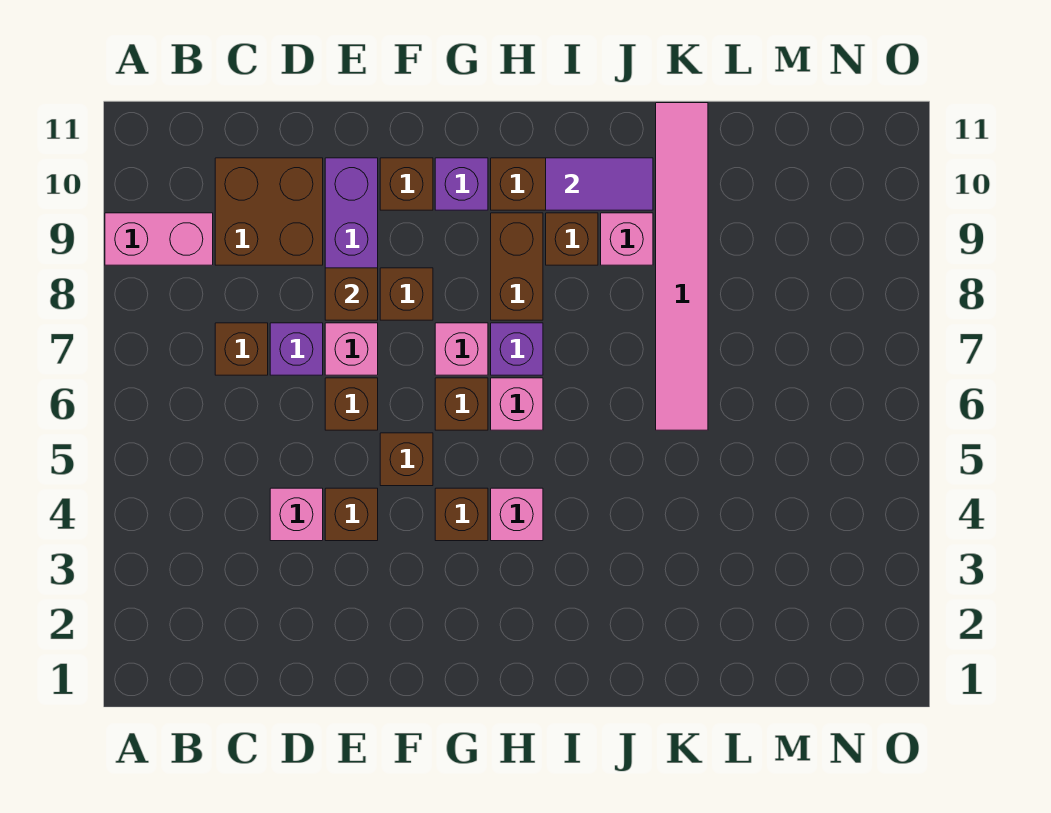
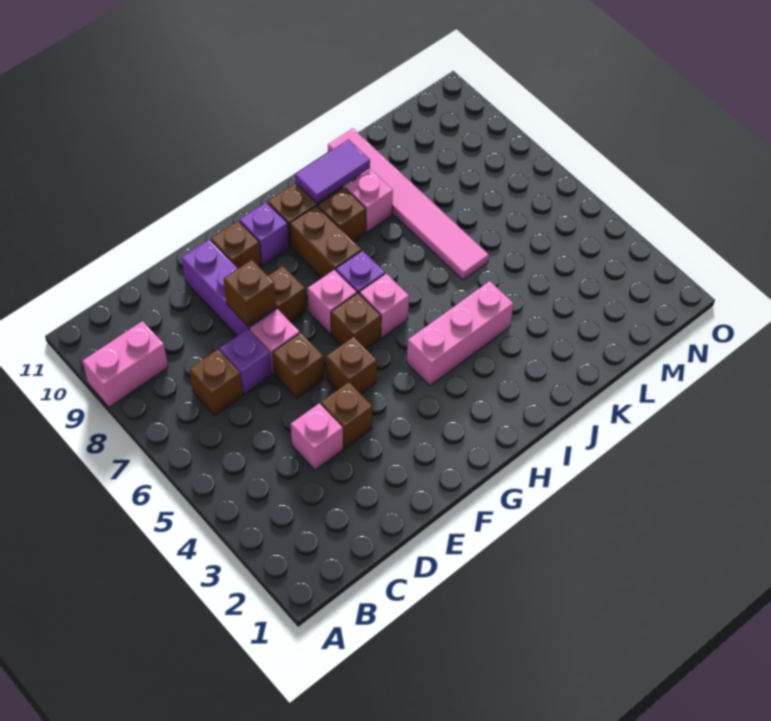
brown 2x2 brick [215,158,323,265] -> none
brown 1x1 brick [435,488,488,541] -> none
pink 1x1 brick [491,488,543,541] -> pink 1x3 brick [407,281,514,386]

